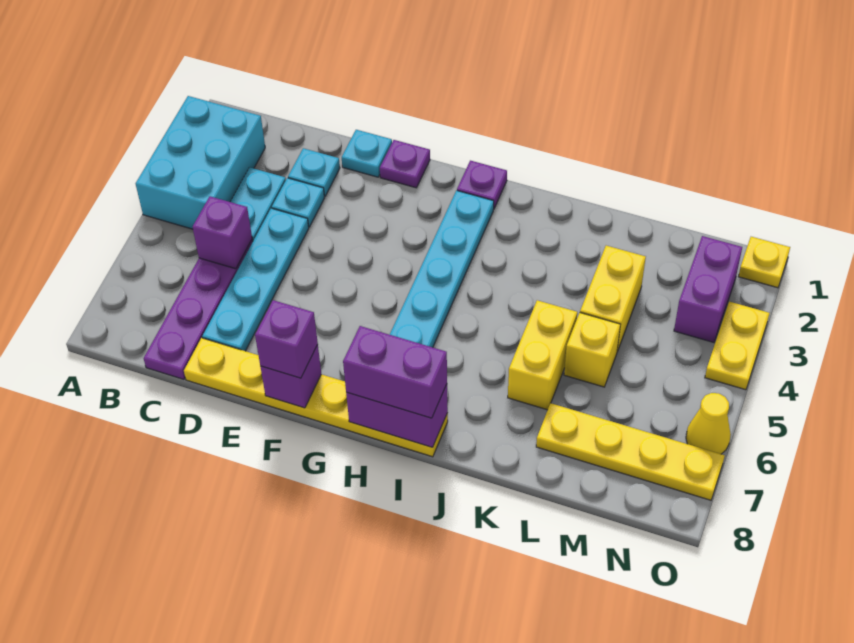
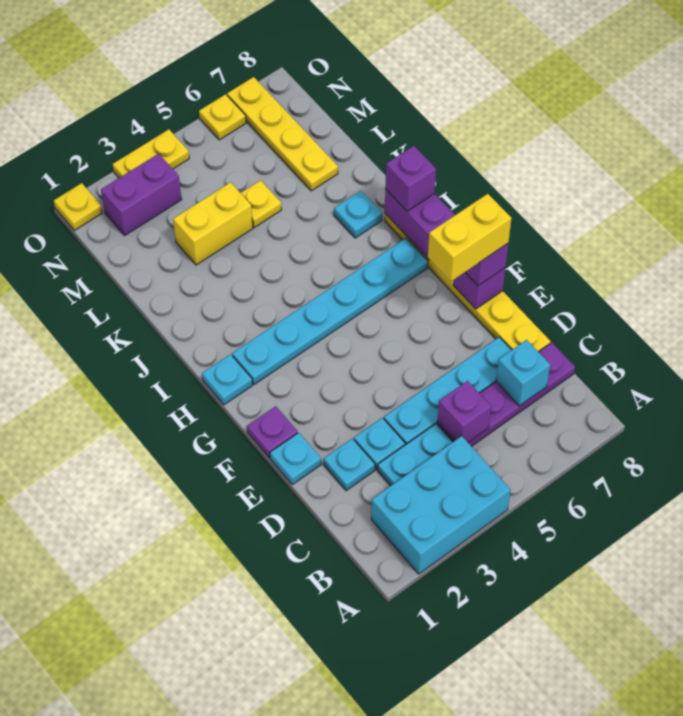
none -> cyan 1x1 brick [496,340,550,406]
purple 1x1 plate [457,161,507,208] -> cyan 1x1 plate [202,354,252,405]
purple 1x2 brick [343,326,447,418] -> purple 1x1 brick [385,146,436,211]
none -> cyan 1x1 plate [334,191,382,238]
yellow 1x2 brick [508,300,577,410] -> yellow 1x2 brick moved to [428,194,511,281]
yellow 1x1 brick [564,313,621,387] -> yellow 1x1 plate [241,180,281,227]
yellow 1x1 cone [686,393,731,454] -> yellow 1x1 plate [199,94,246,140]

